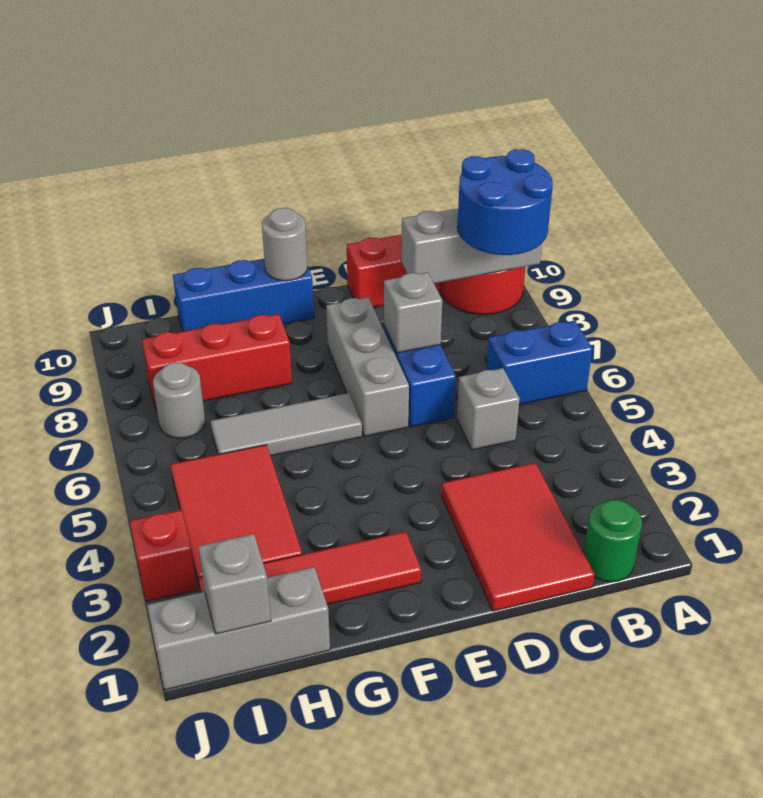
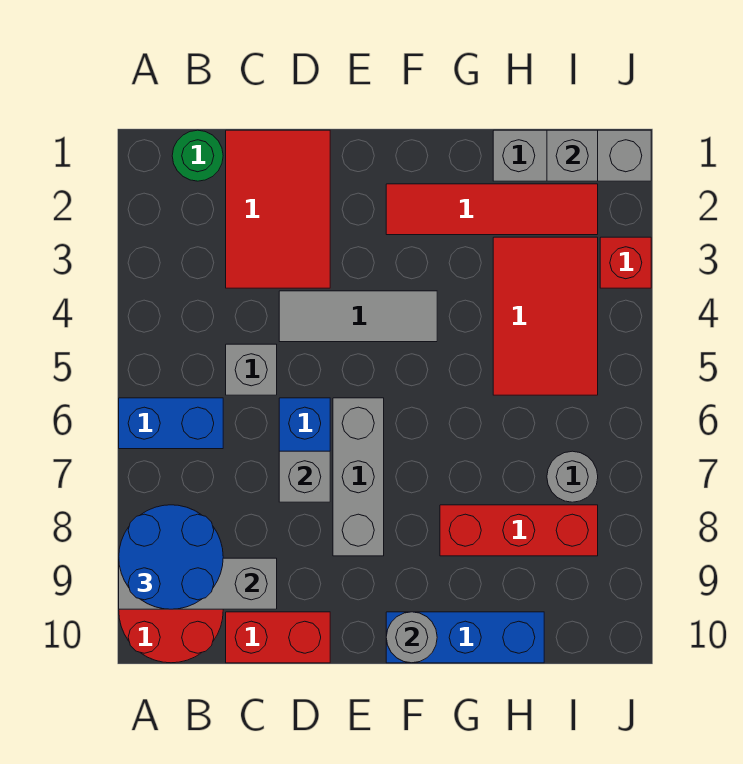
grey 1x3 tile [211,393,362,456] -> grey 1x3 tile moved to [279,291,437,342]

